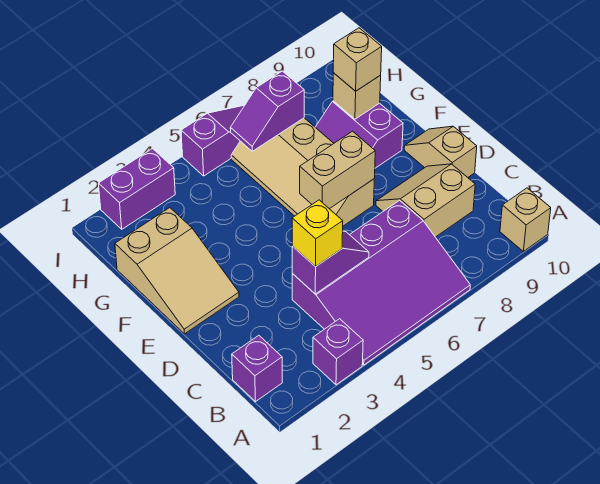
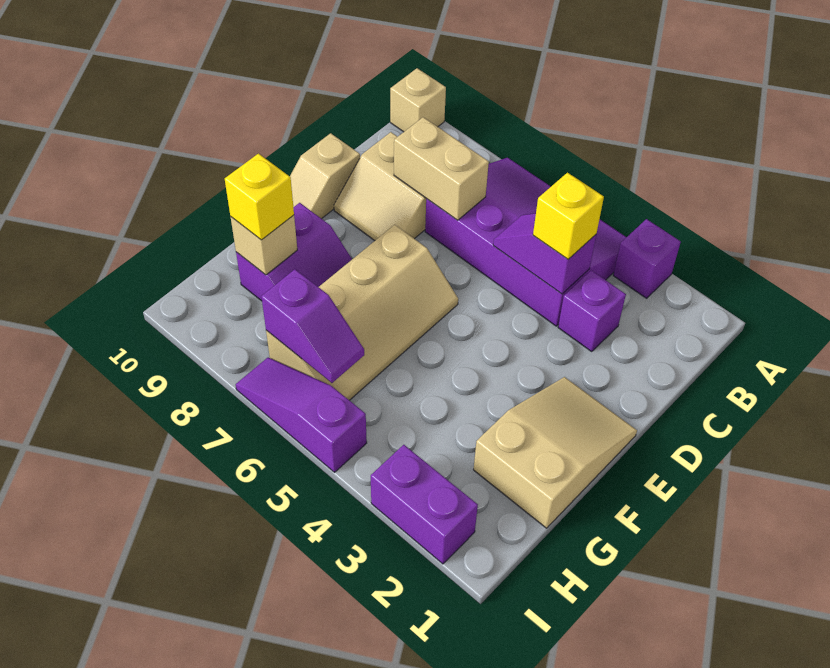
purple 1x1 brick [232,336,282,402] -> purple 1x1 brick moved to [558,270,626,352]
tan 1x2 brick [300,131,375,209] -> tan 1x2 brick moved to [394,117,489,220]
tan 1x1 brick [333,28,382,91] -> yellow 1x1 brick [225,154,294,240]

